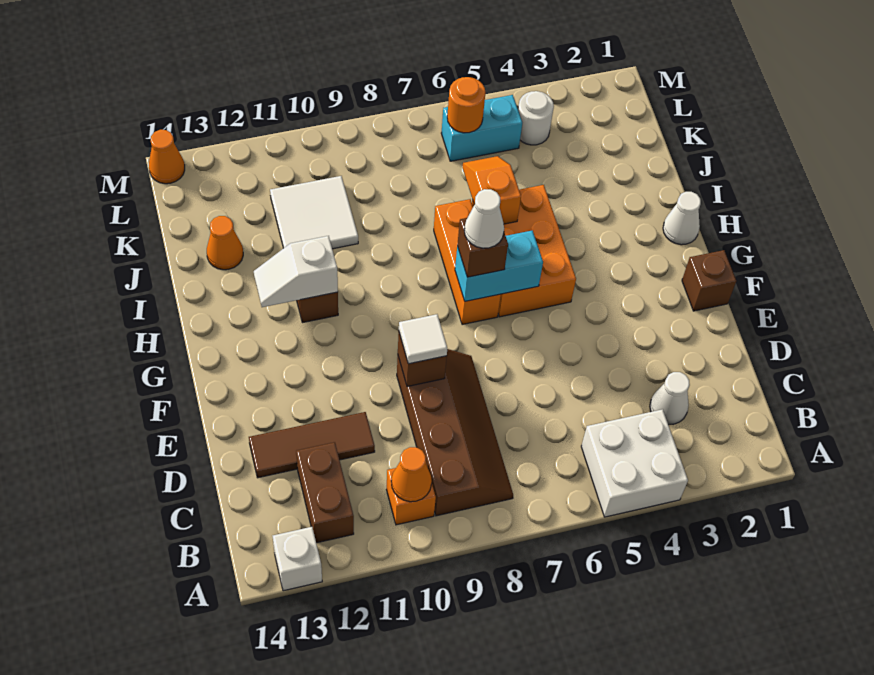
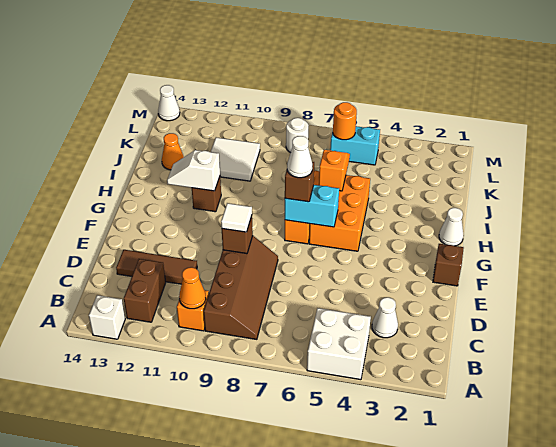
white 1x1 round brick [518,91,554,145] -> white 1x1 round brick moved to [286,118,309,153]
orange 1x1 cone [149,130,185,184] -> white 1x1 cone [158,85,180,121]

